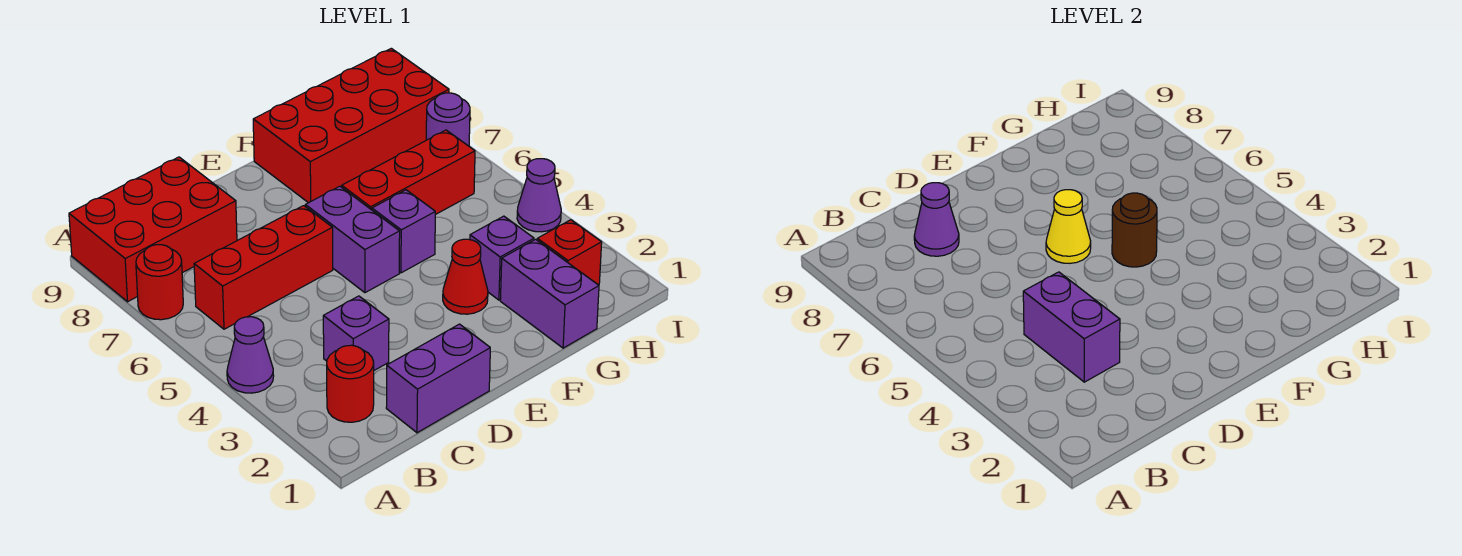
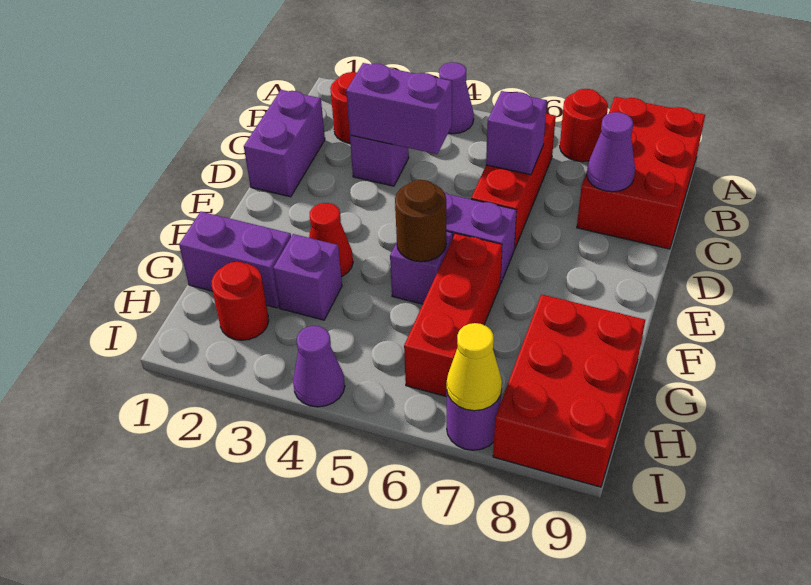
none -> purple 1x1 brick [486,91,547,175]
yellow 1x1 cone [1046,190,1091,263] -> yellow 1x1 cone moved to [447,323,502,411]
red 2x4 brick [253,48,449,203] -> red 2x3 brick [493,294,645,487]
red 1x1 brick [537,220,602,285] -> red 1x1 round brick [212,262,269,340]

